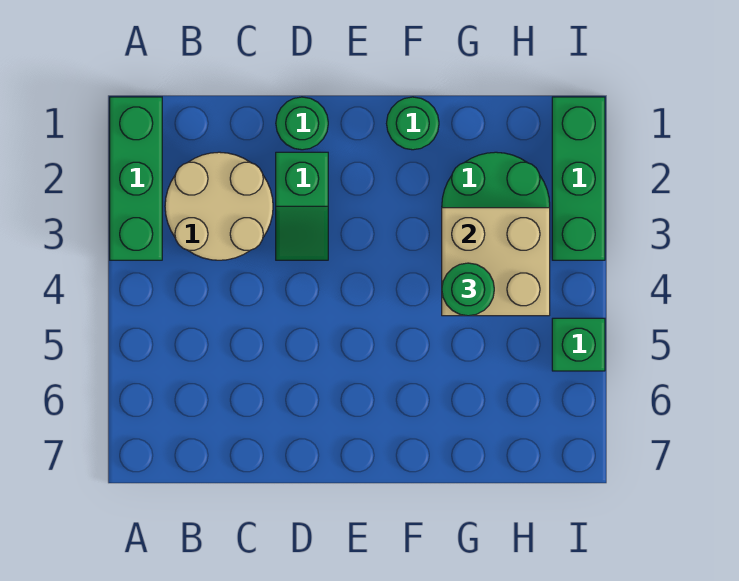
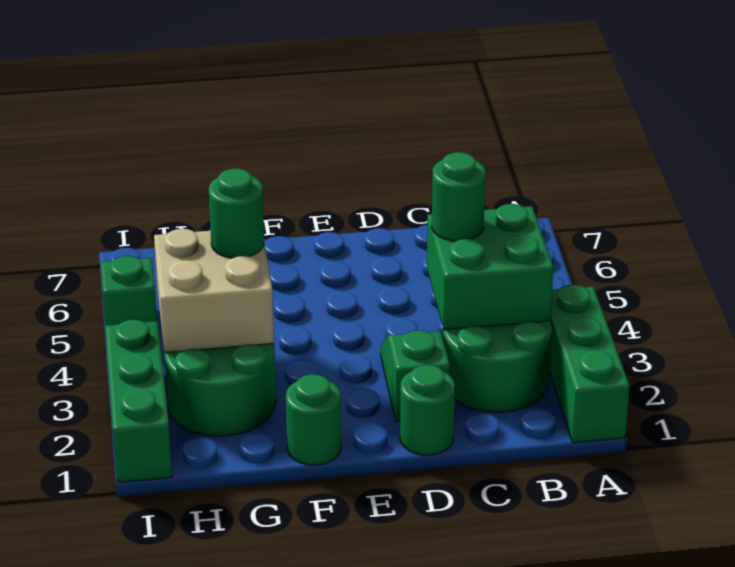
tan 2x2 round brick [165,152,273,260] -> green 2x2 round brick [443,321,552,412]
none -> green 2x2 brick [427,204,554,330]
none -> green 1x1 round brick [432,152,485,241]

